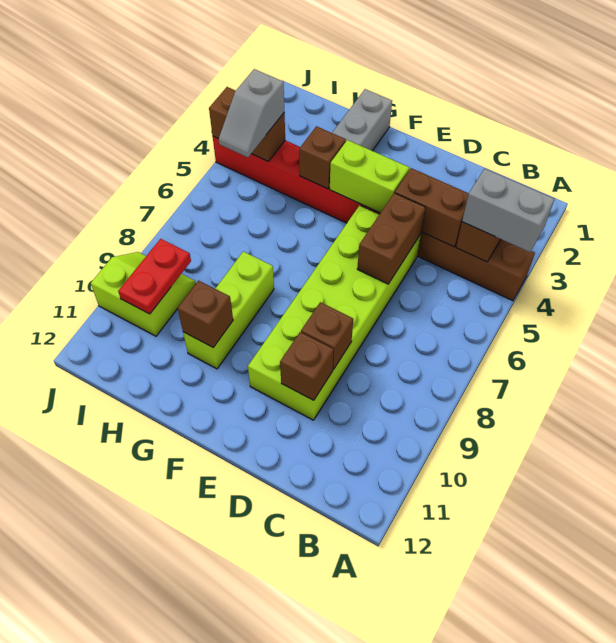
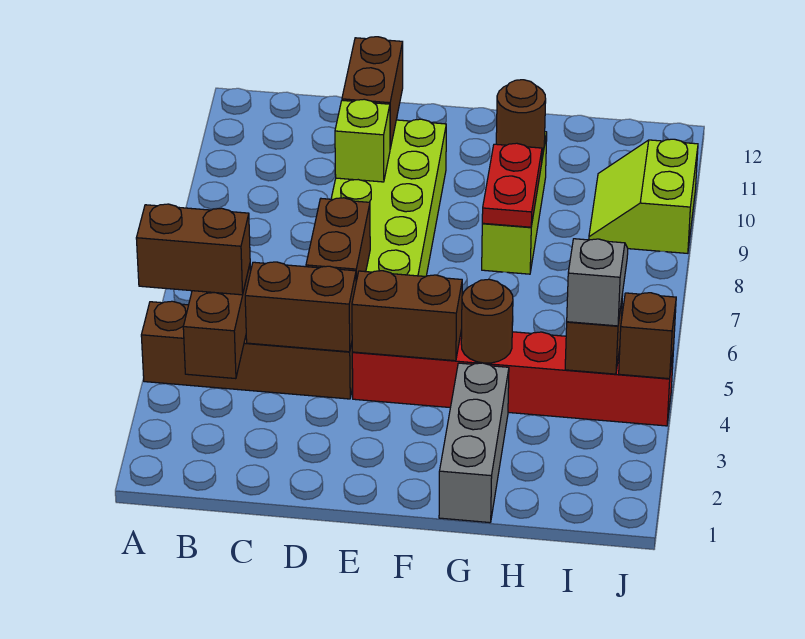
grey 1x2 brick [462,169,555,252] -> brown 1x2 brick [136,204,250,295]
brown 1x1 brick [301,302,353,370] -> lime 1x1 brick [335,99,390,182]
brown 1x1 brick [280,332,334,400] -> brown 1x2 brick [342,37,403,148]
lime 1x2 brick [330,140,409,213] -> brown 1x2 brick [352,271,462,361]
brown 1x1 brick [299,126,346,189] -> brown 1x1 round brick [461,279,513,363]
brown 1x1 brick [178,281,233,348] -> brown 1x1 round brick [496,80,546,151]
lime 2x2 slope [91,252,195,336] -> lime 2x2 slope turned to [589,139,698,253]
red 1x2 plate [118,239,191,314] -> red 1x2 plate moved to [482,143,542,227]

